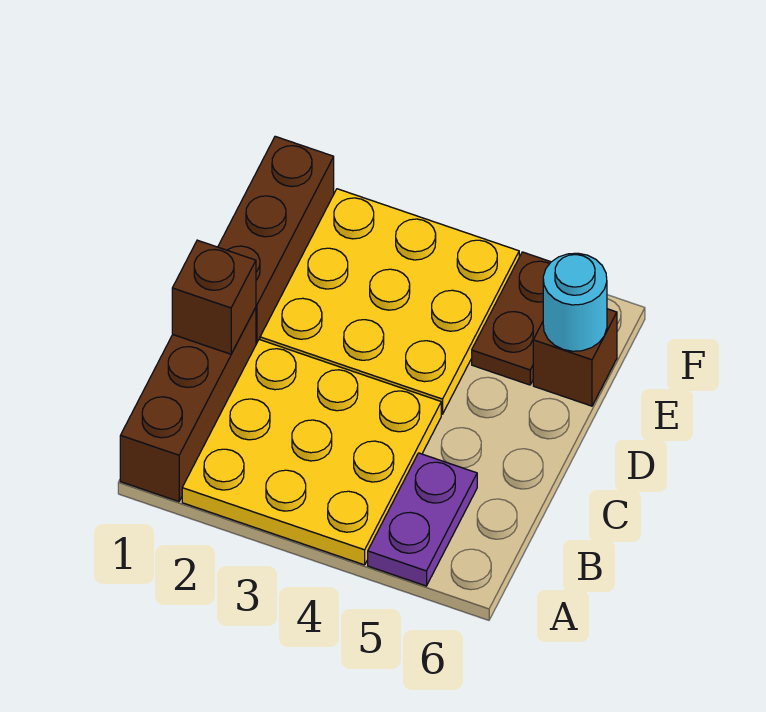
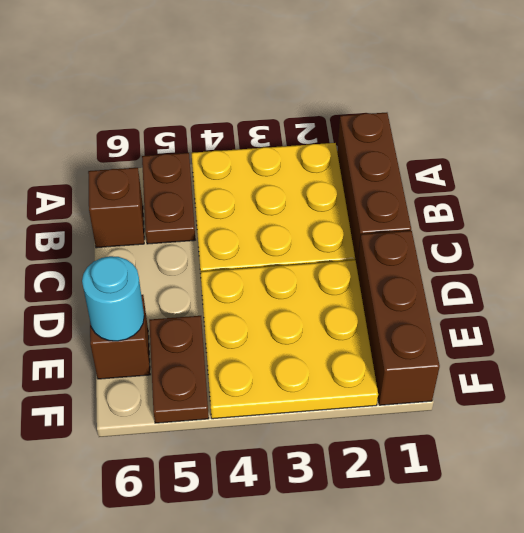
purple 1x2 plate [368,453,477,586] -> brown 1x2 plate [142,153,195,244]
brown 1x1 brick [172,240,256,354] -> brown 1x1 brick moved to [88,168,144,248]

